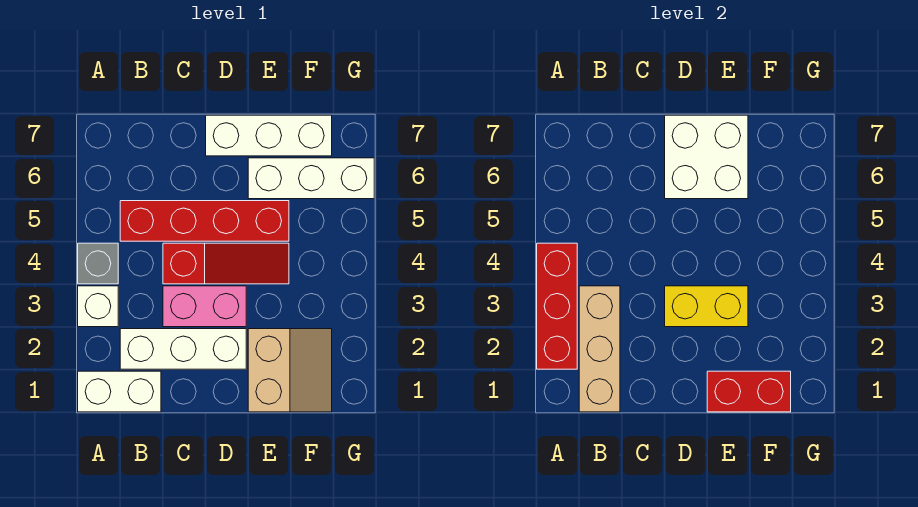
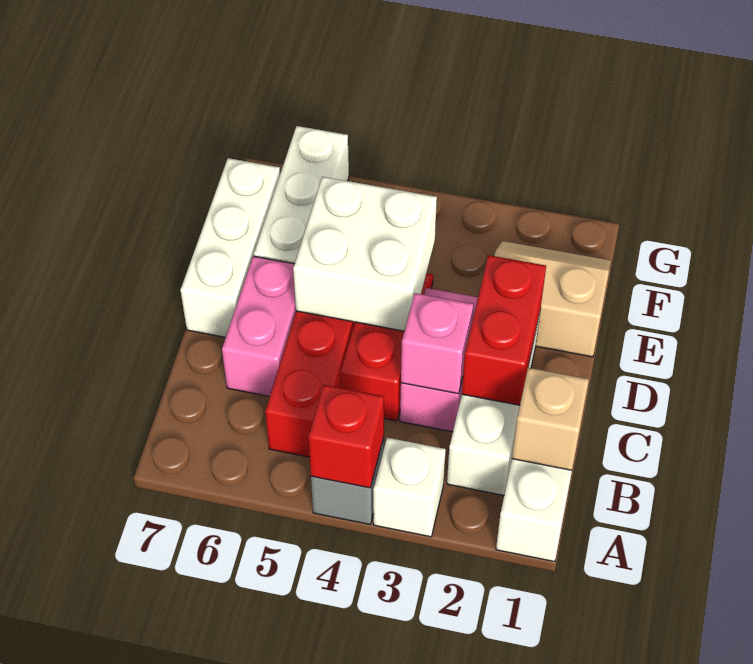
red 1x3 brick [537,243,577,369] -> red 1x1 brick [308,385,384,488]
tan 1x3 brick [579,286,620,412] -> tan 1x1 brick [512,368,589,470]
none -> pink 1x1 brick [401,293,473,394]
none -> pink 1x2 brick [222,256,296,396]
yellow 1x2 brick [665,286,748,327] -> none
white 2x2 brick [665,115,748,199] -> white 2x2 brick moved to [293,177,437,331]
red 1x2 brick [707,371,791,412] -> red 1x2 brick moved to [462,255,546,405]

